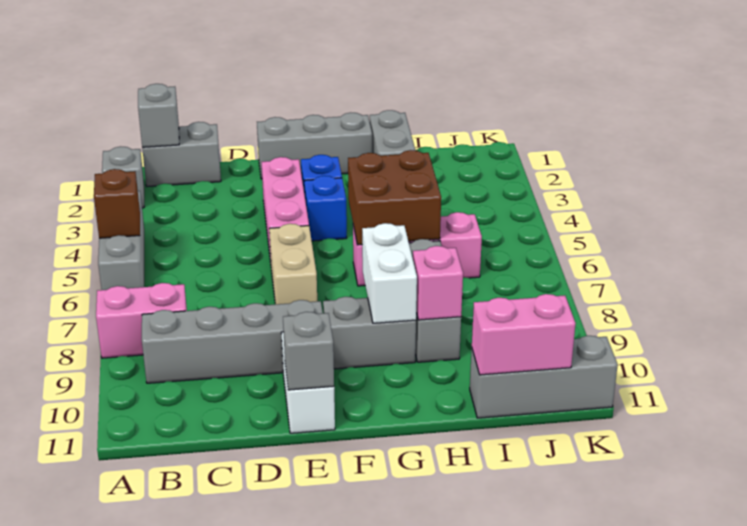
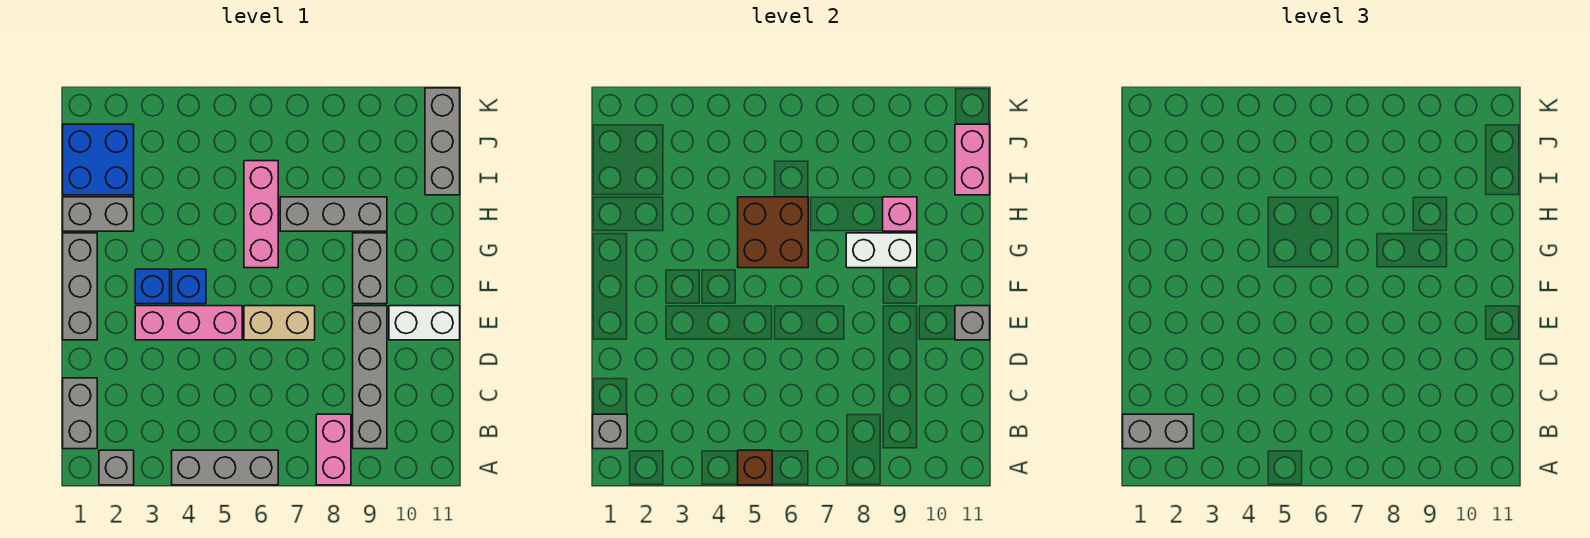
none -> grey 1x2 brick [1123,414,1194,449]
none -> blue 2x2 brick [63,124,134,195]

